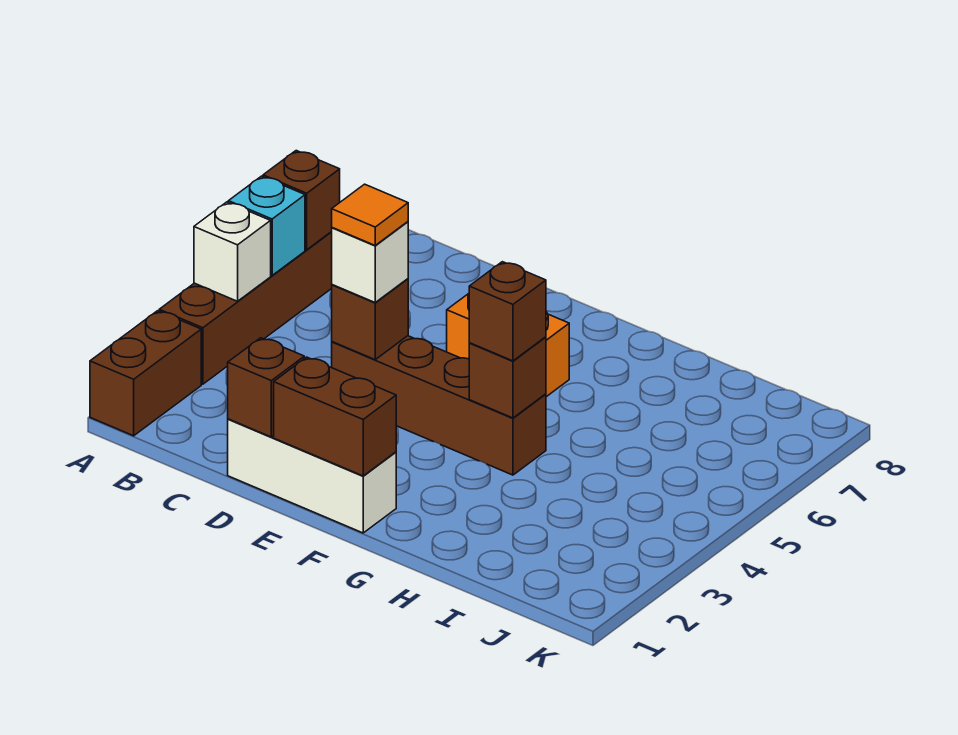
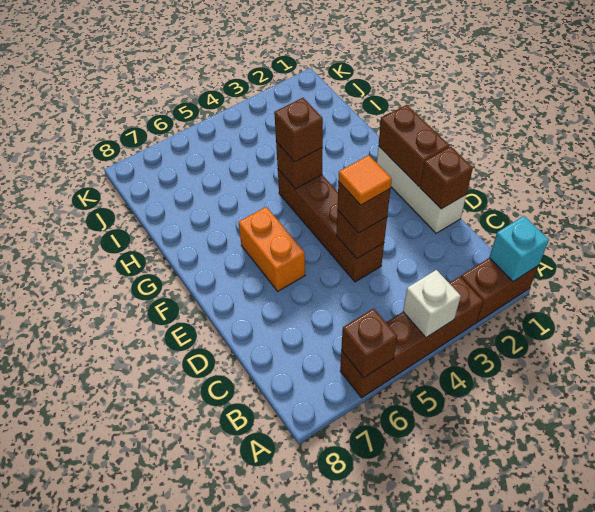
cyan 1x1 brick [228,176,305,275] -> cyan 1x1 brick moved to [489,216,549,281]
white 1x1 brick [332,222,408,302] -> brown 1x1 brick [337,182,391,233]

